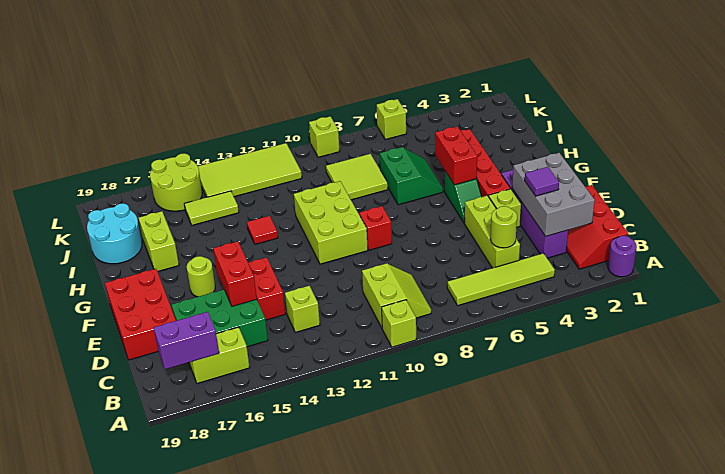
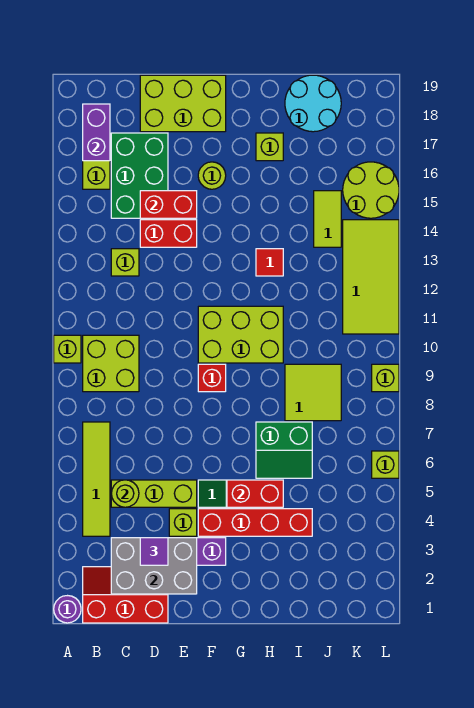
lime 2x2 slope [362,263,431,327] -> lime 2x2 brick [83,335,139,392]
red 2x3 brick [105,269,176,360] -> lime 2x3 brick [140,75,226,132]
lime 1x2 brick [139,211,179,272] -> lime 1x1 brick [256,133,283,161]

